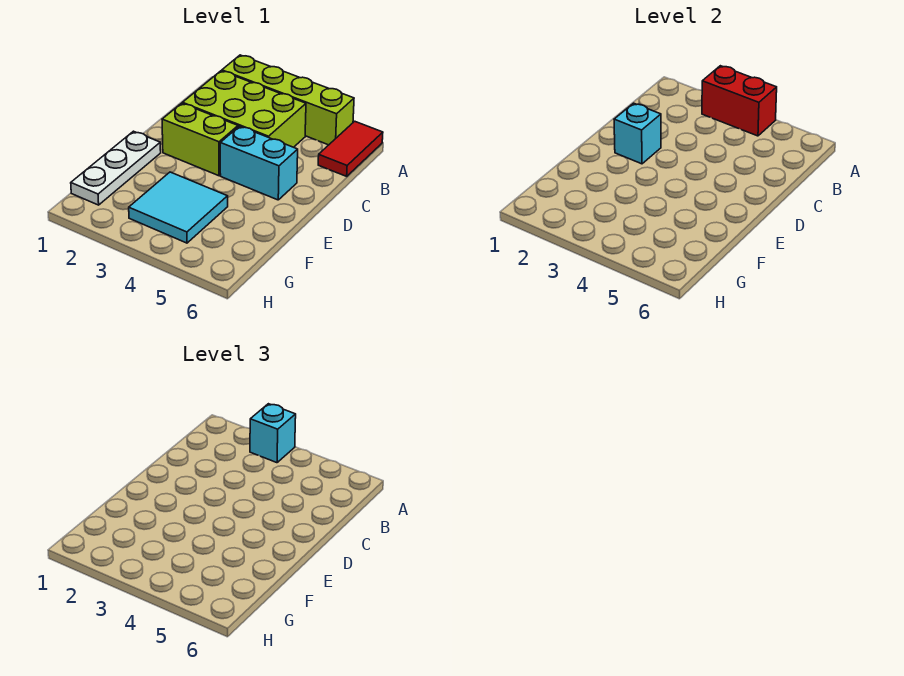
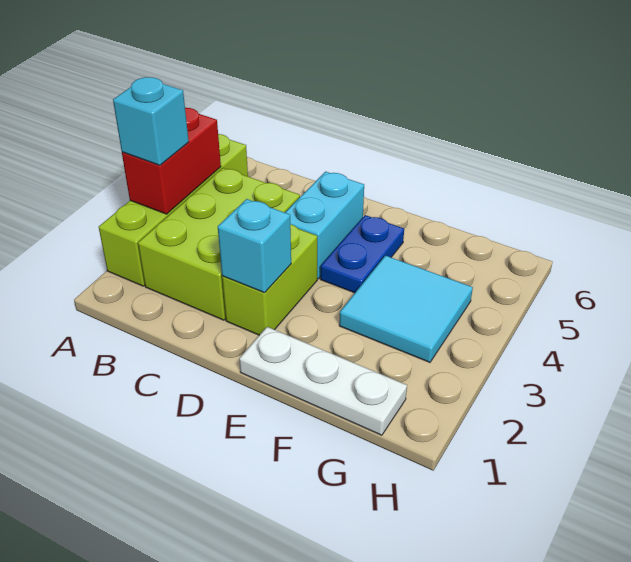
red 1x2 tile [318,121,383,176] -> none
none -> blue 1x2 plate [320,215,404,293]

